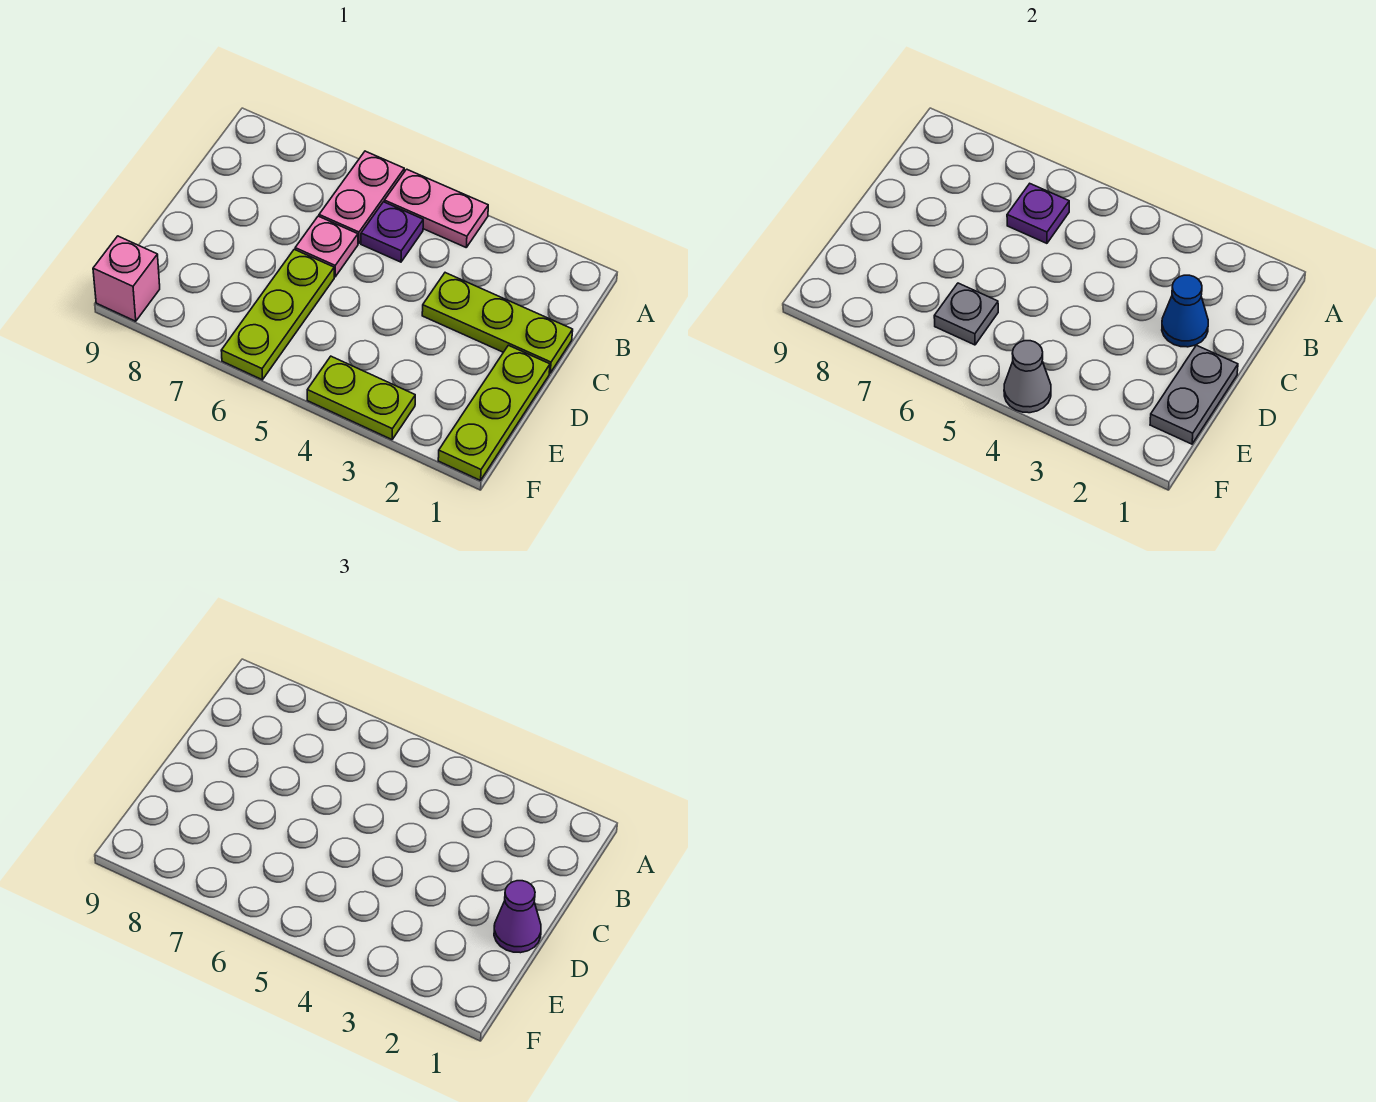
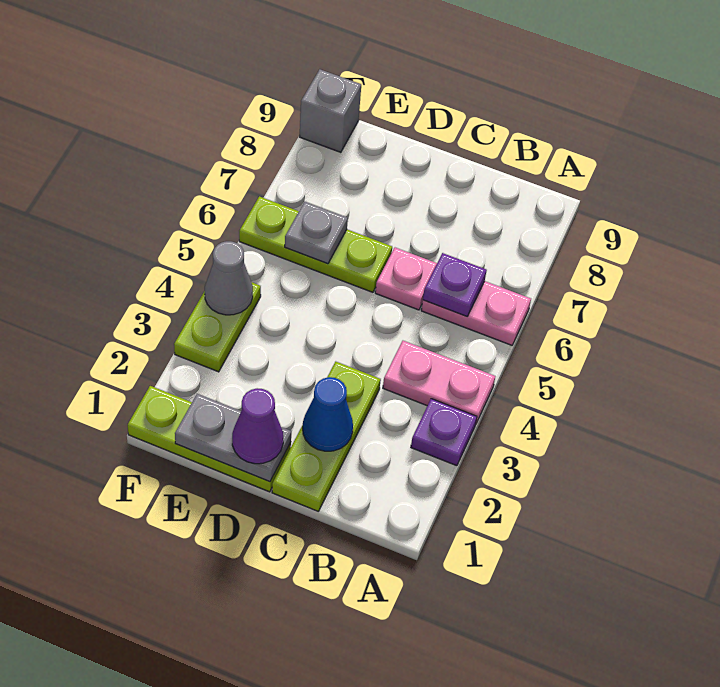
pink 1x2 plate [384,169,488,247] -> pink 1x2 plate turned to [383,341,496,423]
purple 1x1 plate [361,202,423,262] -> purple 1x1 plate moved to [411,399,477,466]
pink 1x1 brick [93,236,160,321] -> grey 1x1 brick [300,69,361,152]

